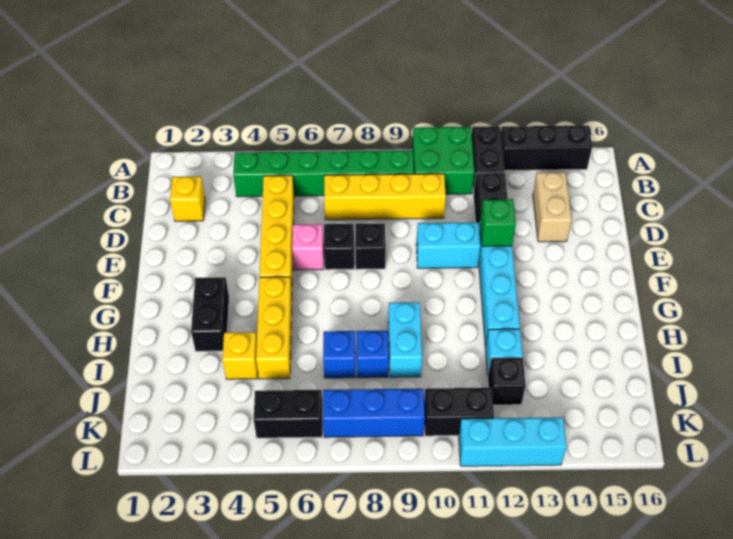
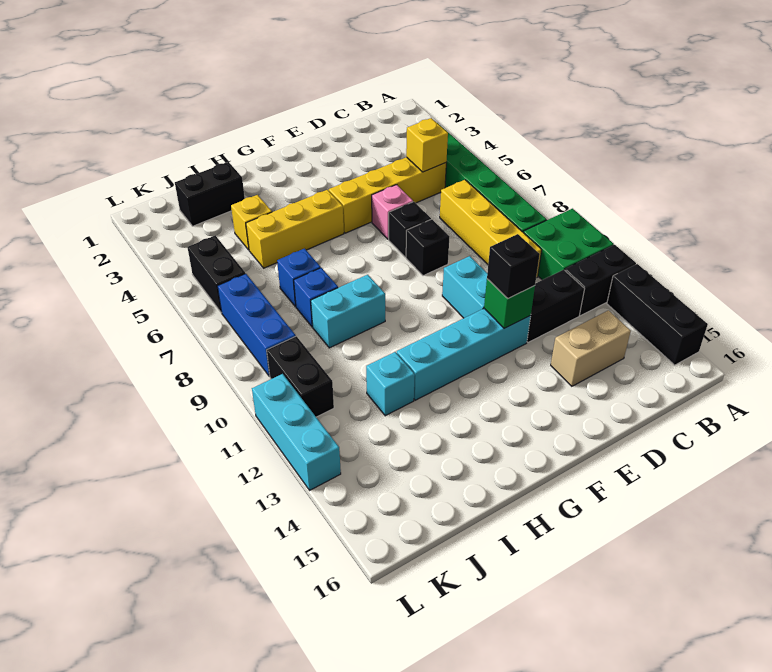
yellow 1x1 brick [170,176,205,221] -> yellow 1x1 brick moved to [406,118,448,172]
black 1x2 brick [191,277,229,351] -> black 1x2 brick moved to [175,162,245,226]
black 1x1 brick [488,358,526,405] -> black 1x1 brick moved to [487,234,540,298]

